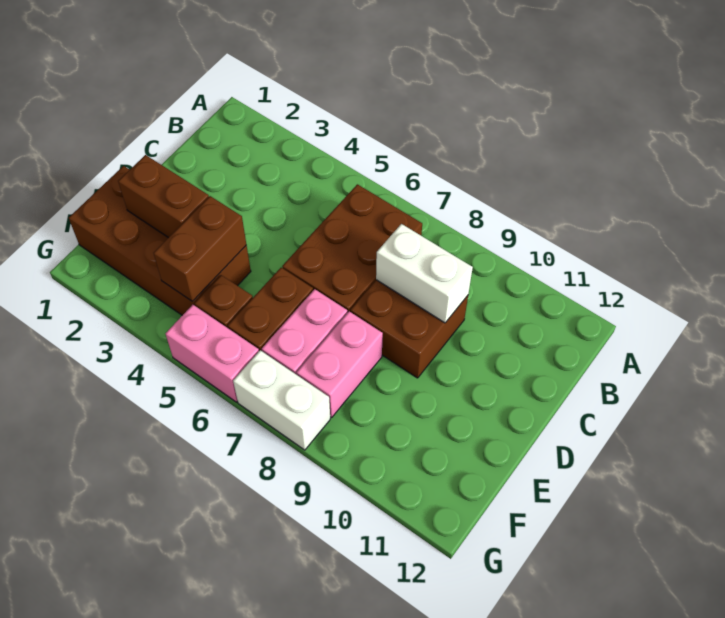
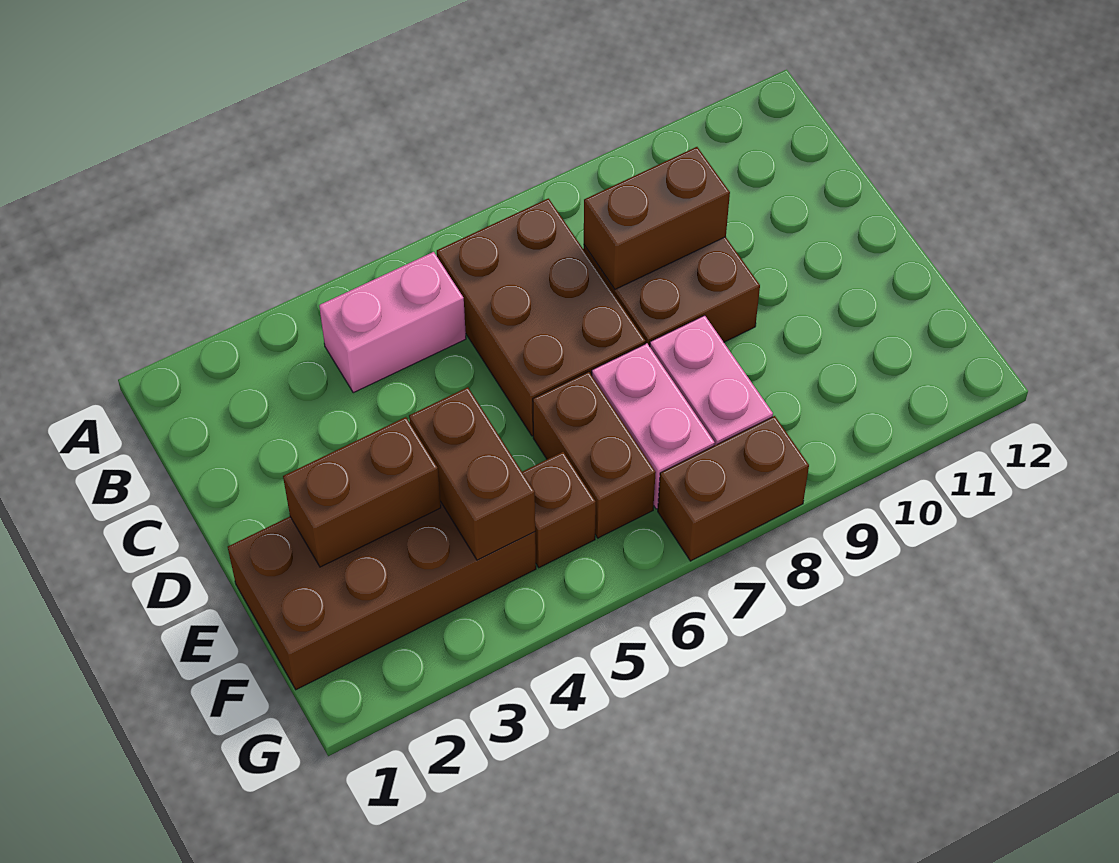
white 1x2 brick [376,224,473,323] -> brown 1x2 brick [584,147,730,289]
pink 1x2 brick [165,305,259,402] -> pink 1x2 brick moved to [319,252,466,393]
white 1x2 brick [233,350,330,450] -> brown 1x2 brick [658,416,809,561]

